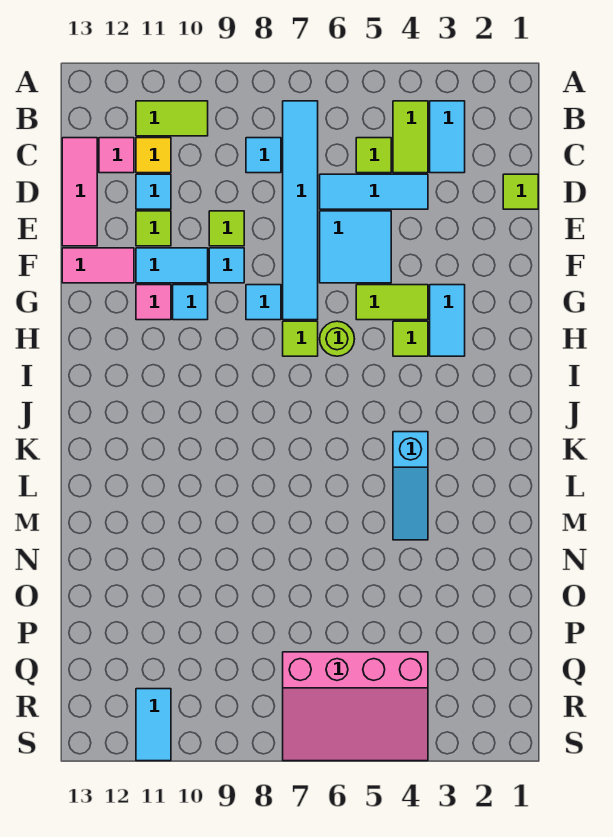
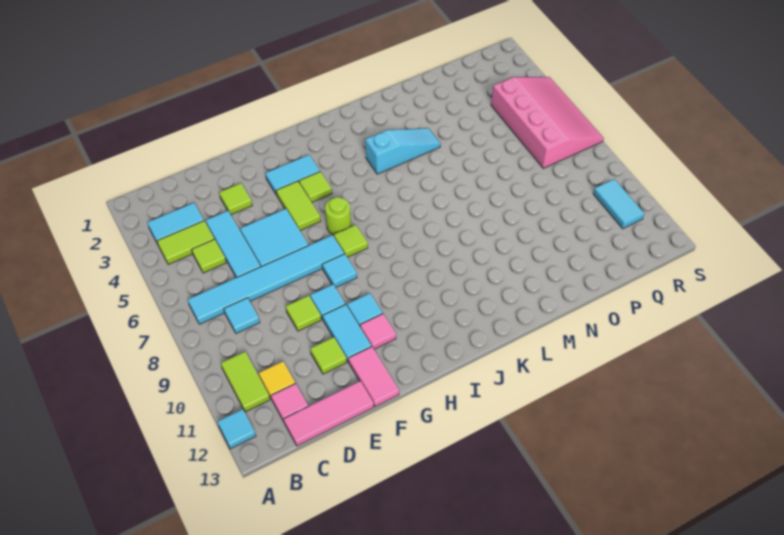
lime 1x1 tile [503,174,538,209] -> lime 1x1 tile moved to [219,183,252,215]
cyan 1x1 tile [136,174,171,209] -> cyan 1x1 tile moved to [217,409,256,449]
cyan 1x2 tile [136,689,171,761] -> cyan 1x2 tile turned to [593,179,644,229]

